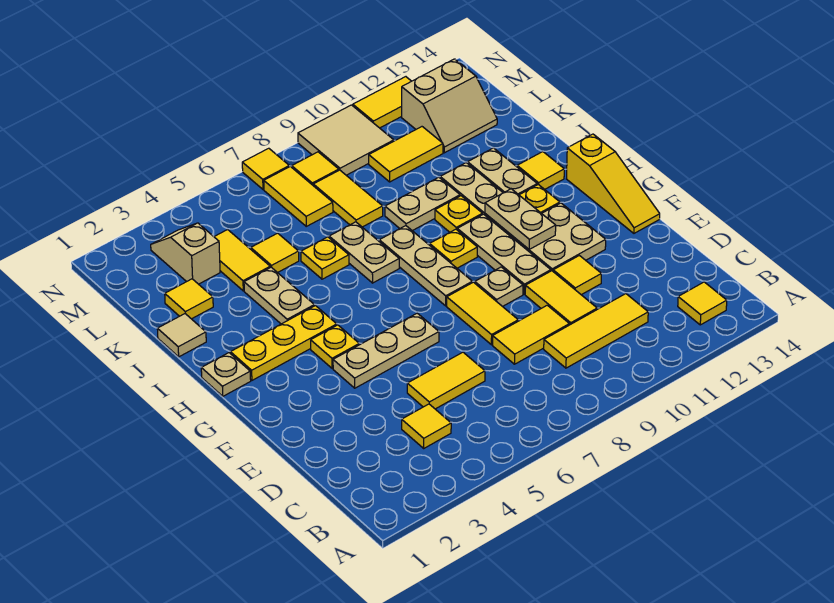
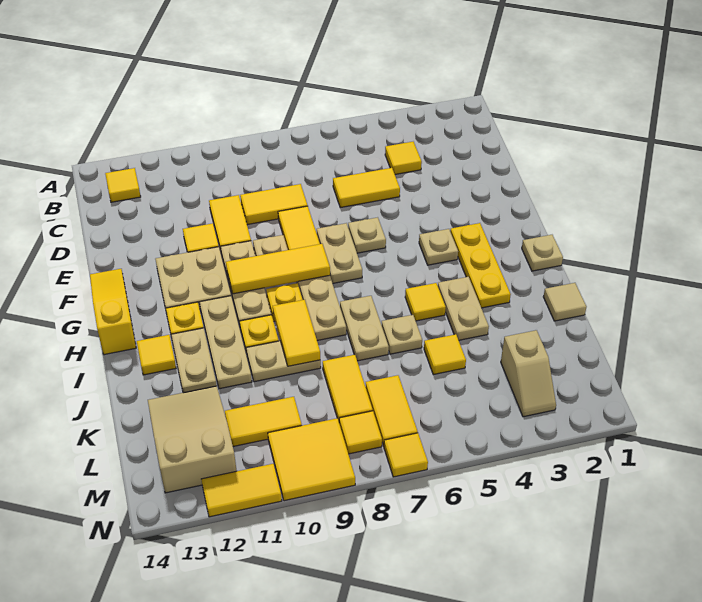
yellow 1x3 tile [544,294,648,368] -> yellow 1x3 tile moved to [226,244,330,294]
tan 1x3 plate [333,313,439,388] -> tan 1x1 plate [348,217,386,253]
yellow 1x1 plate [311,325,359,369] -> tan 1x1 plate [419,229,458,265]
tan 1x2 plate [485,189,556,249] -> tan 1x2 plate moved to [317,223,362,283]
yellow 1x3 plate [231,306,337,380] -> yellow 1x3 plate turned to [450,223,511,308]
yellow 1x1 plate [301,237,349,279] -> tan 1x1 plate [382,315,422,354]
yellow 1x1 tile [165,279,213,319] -> yellow 1x1 tile moved to [405,283,446,321]
yellow 1x2 tile [214,230,270,291] -> yellow 1x2 tile moved to [273,300,320,366]
tan 2x2 slope [402,59,497,153] -> tan 2x3 slope [148,386,237,493]
tan 2x2 tile [298,105,394,175] -> yellow 2x2 tile [268,418,355,501]

